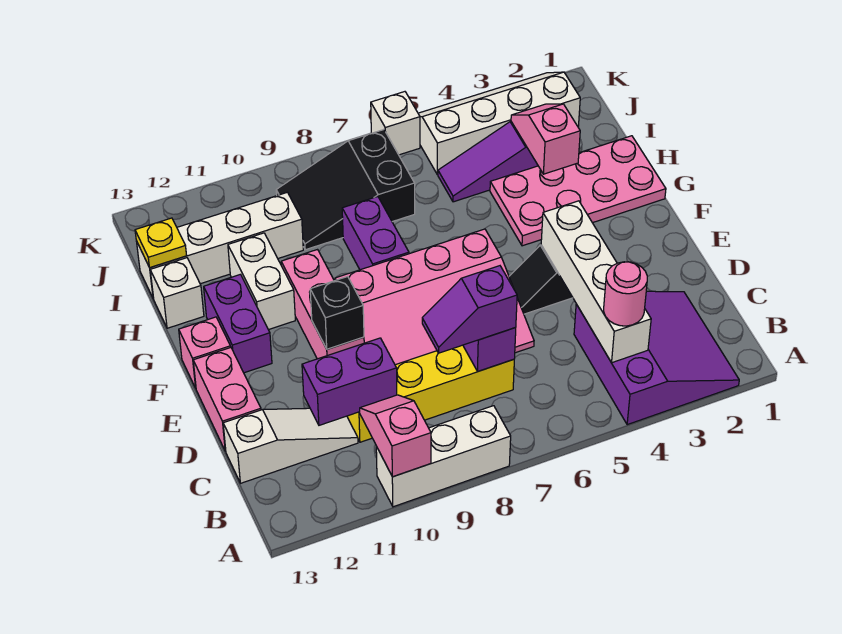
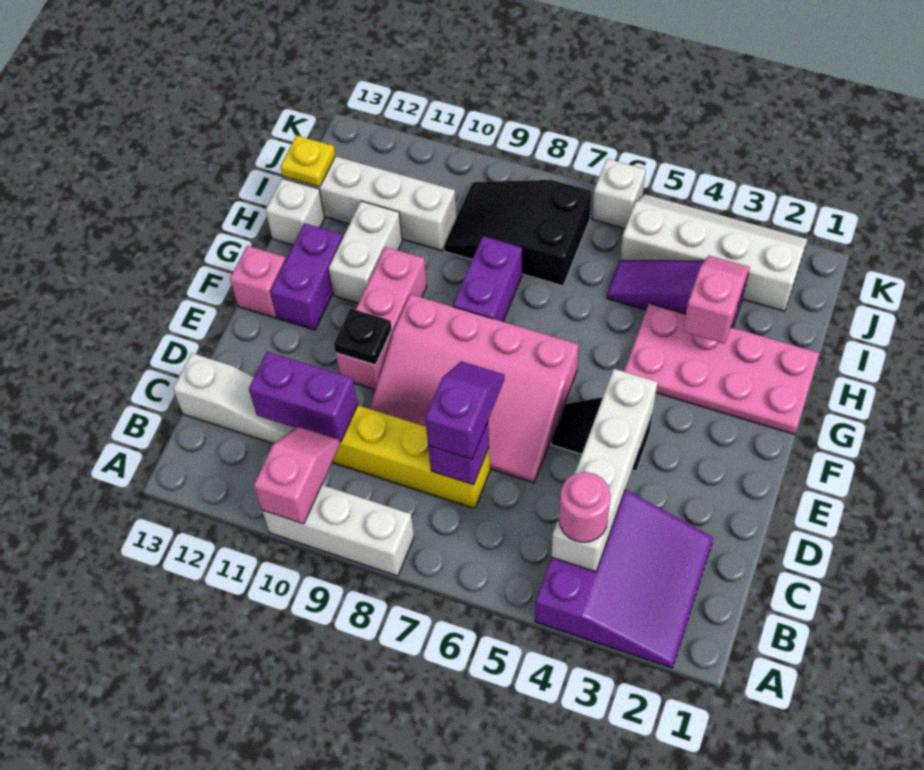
purple 1x2 slope [422,266,517,353] -> purple 1x2 slope turned to [425,361,504,459]
pink 1x2 brick [193,348,261,451] -> none
black 1x1 brick [310,277,364,349] -> black 1x1 plate [334,308,392,365]

